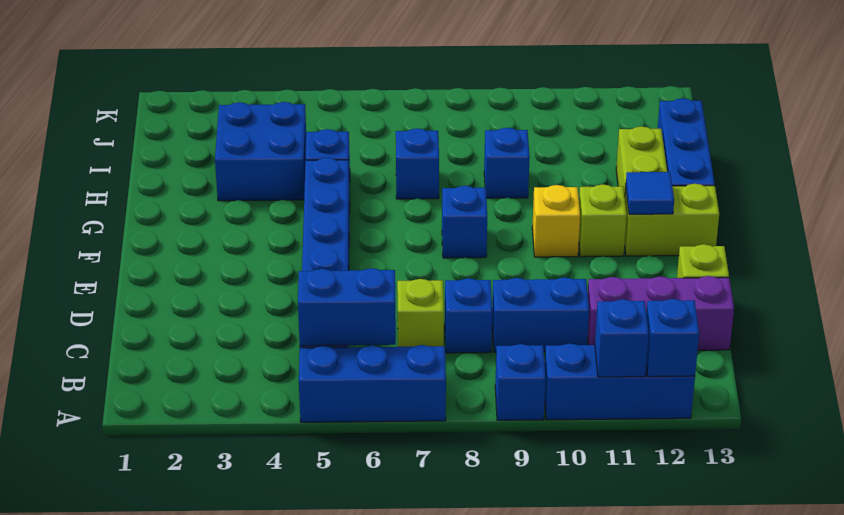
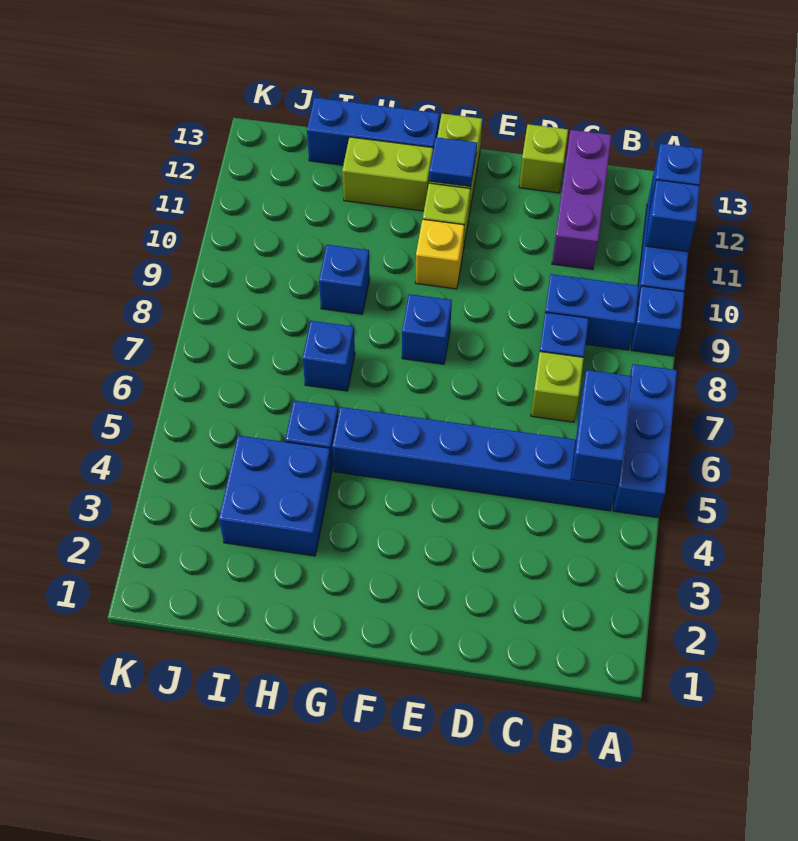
blue 1x2 brick [492,277,589,352] -> blue 1x2 brick turned to [545,274,639,350]

